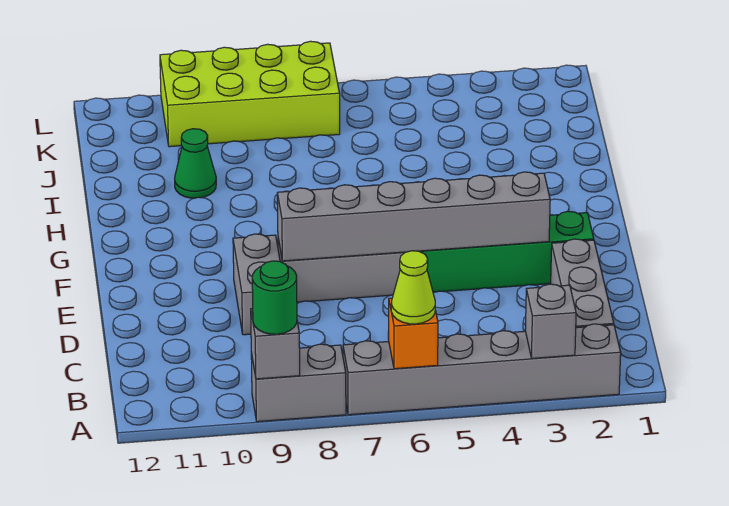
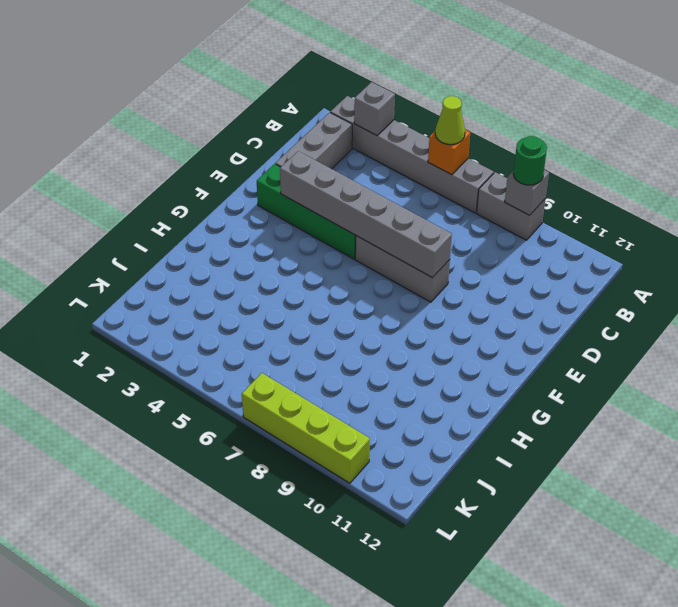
grey 1x2 brick [233,234,280,335] -> none
green 1x1 cone [175,129,216,198] -> none
lime 2x4 brick [160,41,340,147] -> lime 1x4 brick [242,373,370,483]

